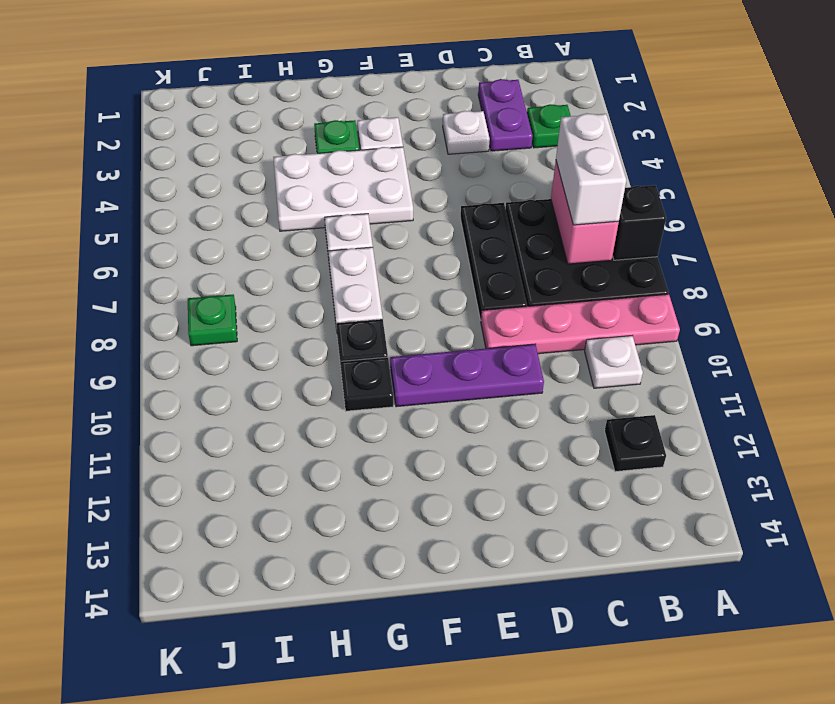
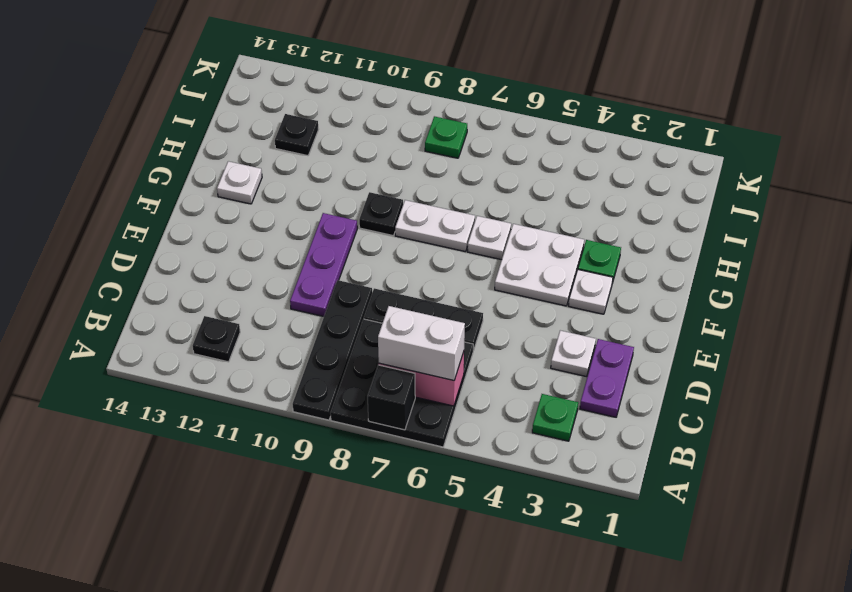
pink 1x4 plate [481,294,680,354] -> black 1x4 plate [293,280,372,420]
white 1x1 plate [585,336,643,388] -> white 1x1 plate moved to [217,161,262,204]
purple 1x2 plate [478,79,533,151] -> purple 1x2 plate turned to [580,339,634,417]
white 2x3 plate [273,147,413,231] -> white 2x2 plate [495,224,584,306]
black 1x1 plate [341,357,393,411] -> black 1x1 plate moved to [275,114,319,156]

